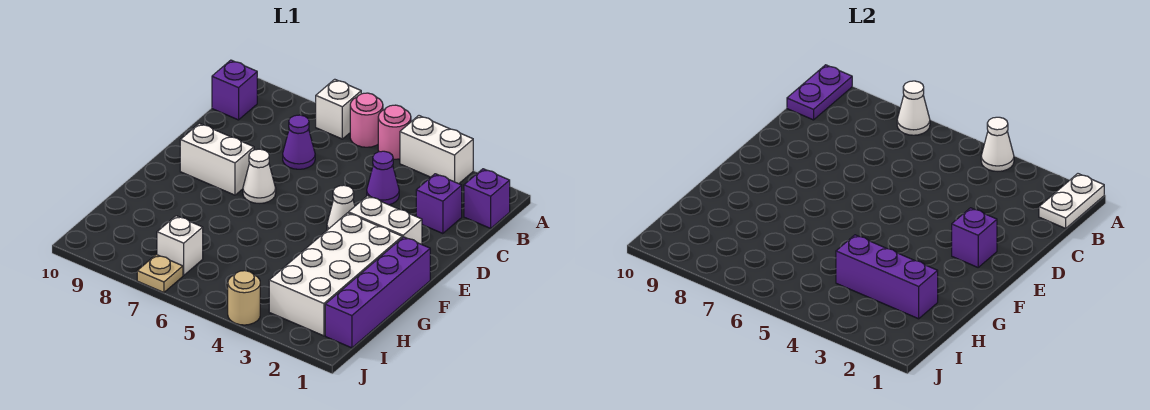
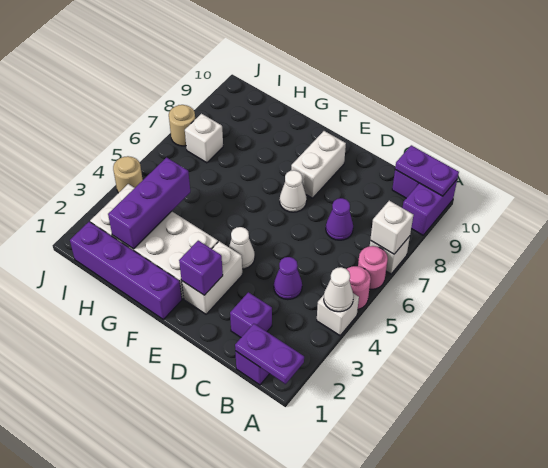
white 1x2 plate [1039,174,1104,228] -> purple 1x2 plate [235,324,304,384]
white 1x2 brick [400,116,473,184] -> white 1x1 brick [317,293,359,336]
white 1x1 cone [897,81,930,135] -> white 1x1 brick [370,201,413,254]
none -> purple 1x2 brick [402,180,457,235]
tan 1x1 plate [137,255,183,292] -> tan 1x1 round brick [169,105,195,146]

